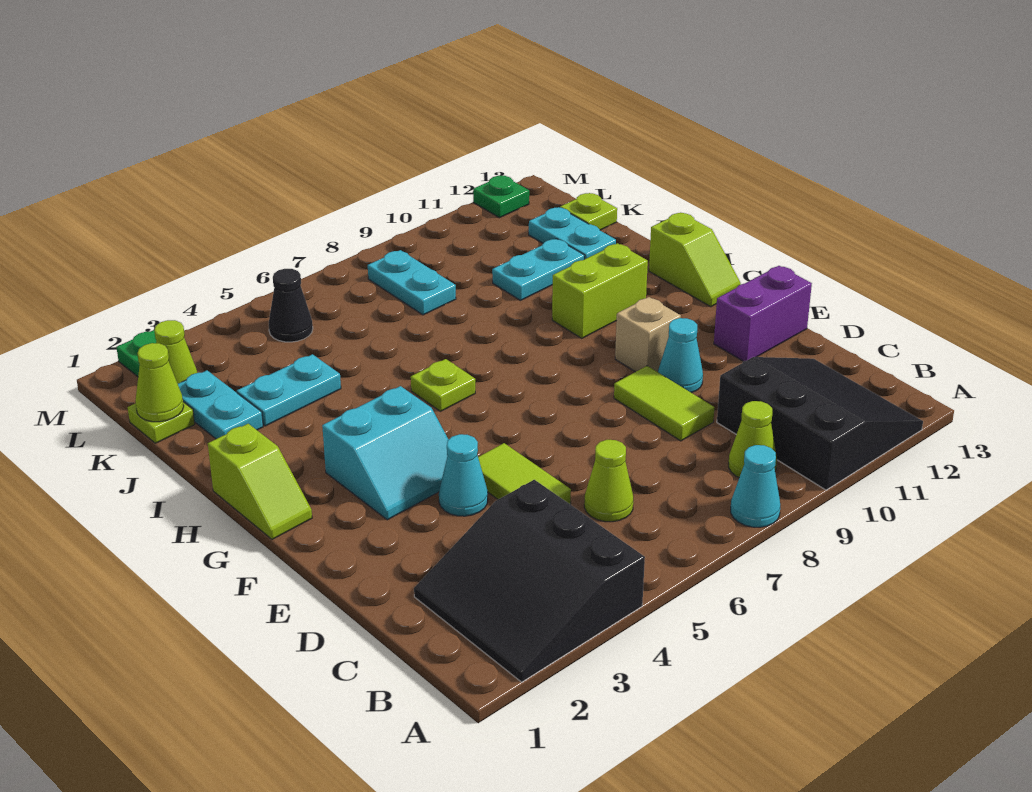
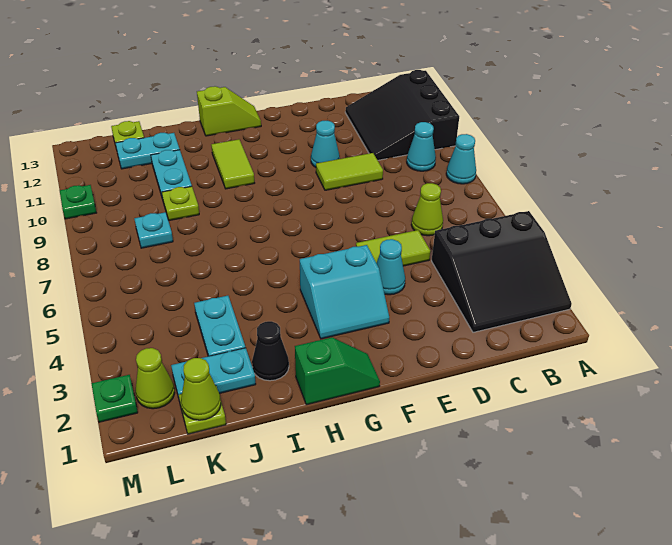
black 3x3 slope [717,357,923,490] -> black 3x3 slope turned to [345,70,459,160]
lime 1x1 cone [729,401,777,478] -> cyan 1x1 cone [407,122,436,171]
purple 1x2 brick [714,266,812,361] -> none
cyan 2x2 slope [322,386,449,520] -> cyan 2x2 slope turned to [300,245,389,339]
tan 1x1 brick [615,297,681,372] -> none
lime 1x2 slope [208,424,312,539] -> green 1x2 slope [295,337,380,405]
lime 1x1 plate [411,359,475,411] -> lime 1x1 plate moved to [162,186,199,221]
lime 1x2 brick [552,243,648,338] -> lime 1x2 tile [211,139,254,189]
cyan 1x2 plate [368,250,456,315] -> cyan 1x1 plate [134,212,173,248]
black 1x1 cone [269,269,313,342] -> black 1x1 cone moved to [252,321,289,381]
green 1x1 plate [473,176,529,218] -> green 1x1 plate moved to [60,185,96,219]

